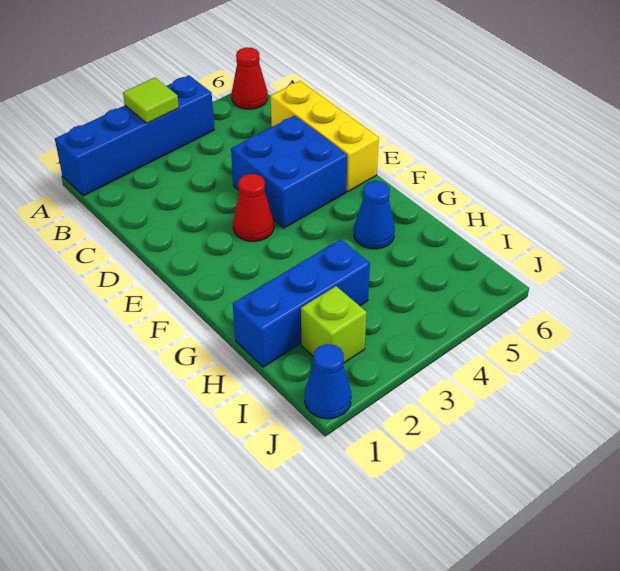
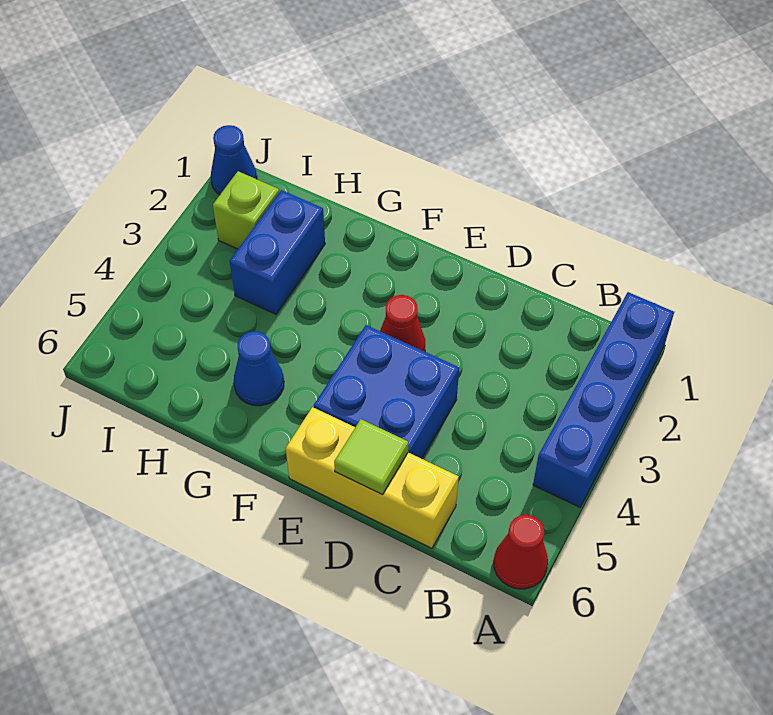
lime 1x1 tile [123,78,179,123] -> lime 1x1 tile moved to [334,419,408,494]
blue 1x3 brick [233,239,370,367] -> blue 1x2 brick [230,190,325,314]

